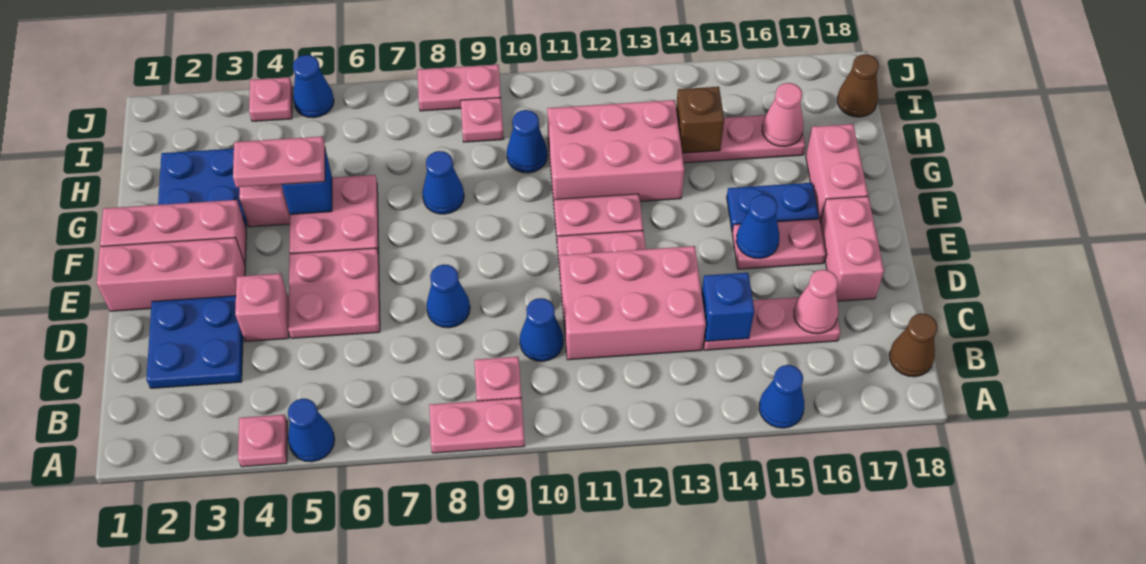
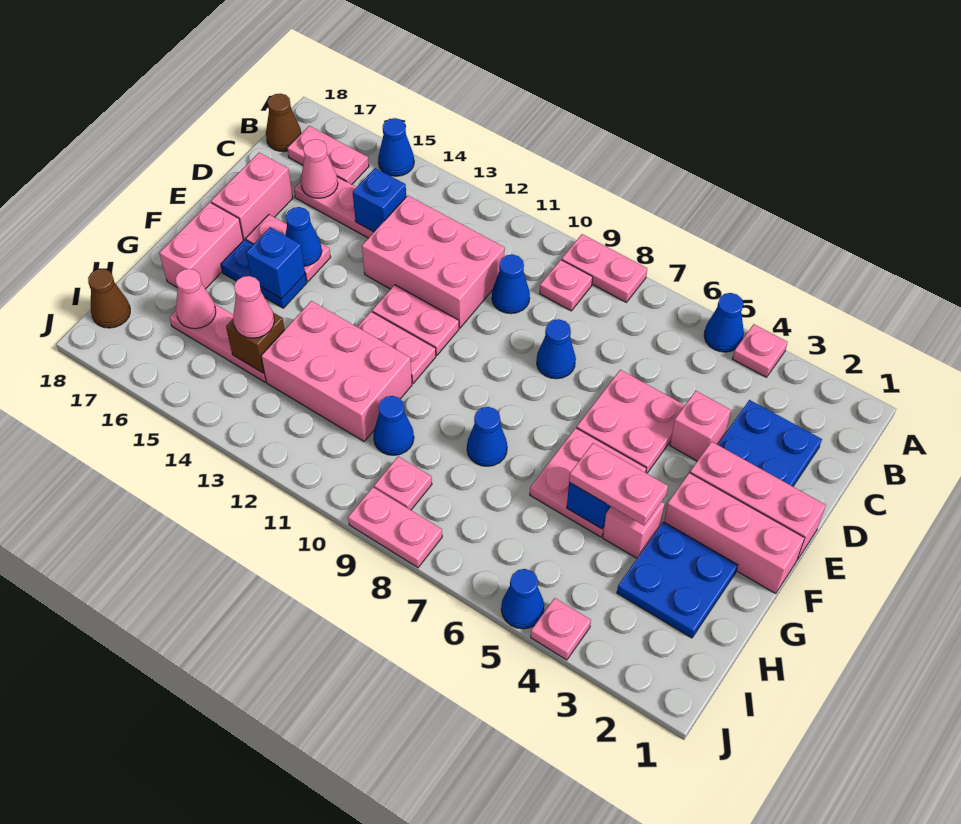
none -> pink 1x2 plate [287,126,369,184]
none -> blue 1x1 brick [246,227,305,299]
none -> pink 1x1 cone [233,276,274,338]

